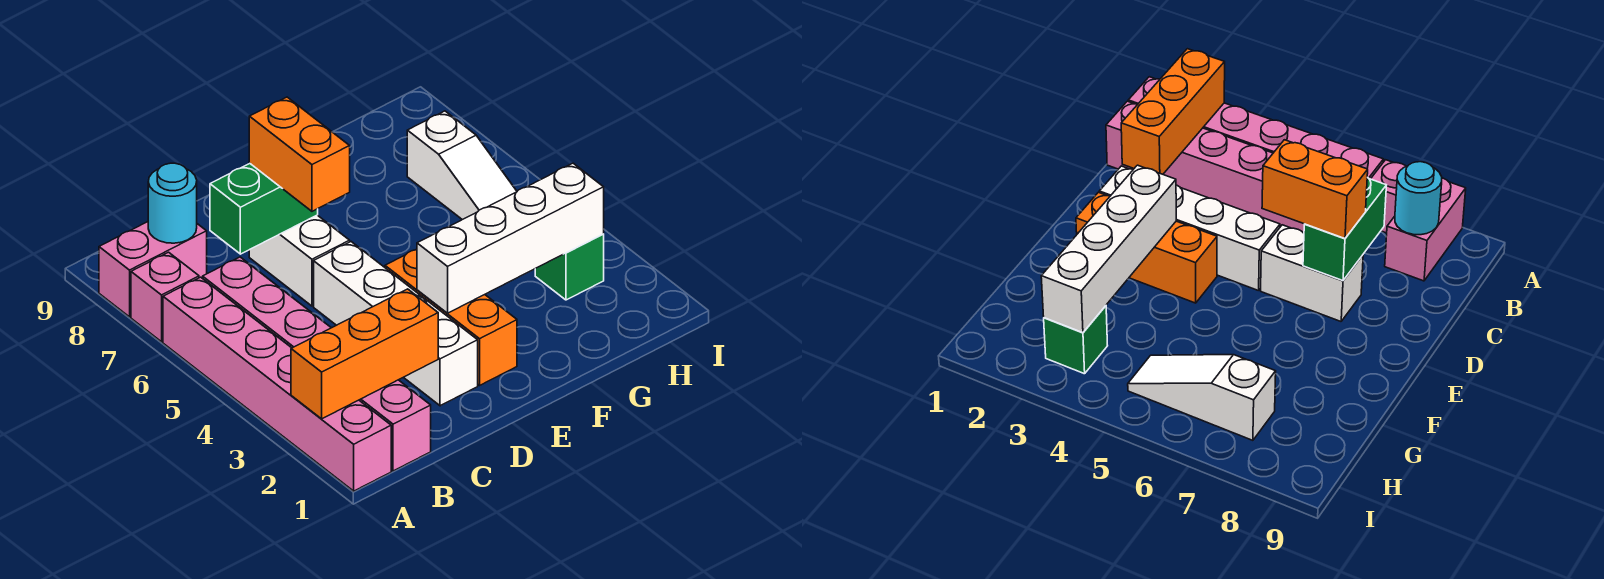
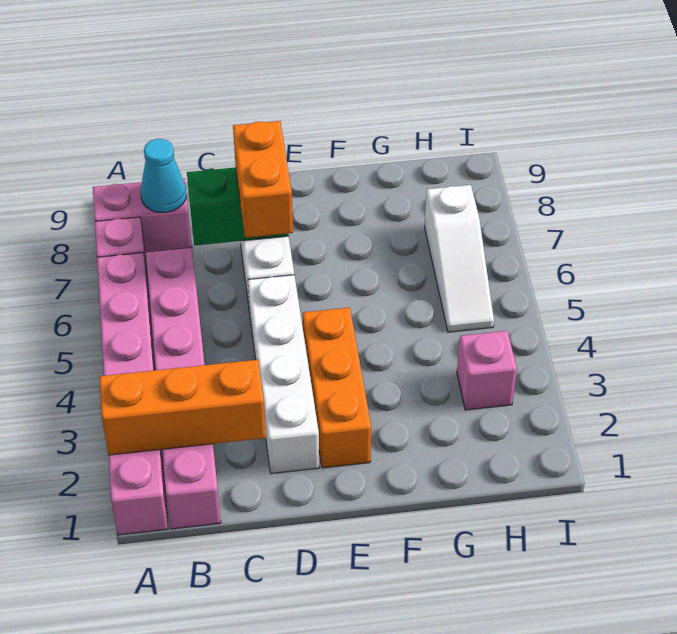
cyan 1x1 round brick [148,163,197,243] -> cyan 1x1 cone [140,139,186,212]
white 1x4 brick [417,163,604,313] -> none
green 1x1 brick [535,234,604,300] -> pink 1x1 brick [457,331,517,410]

